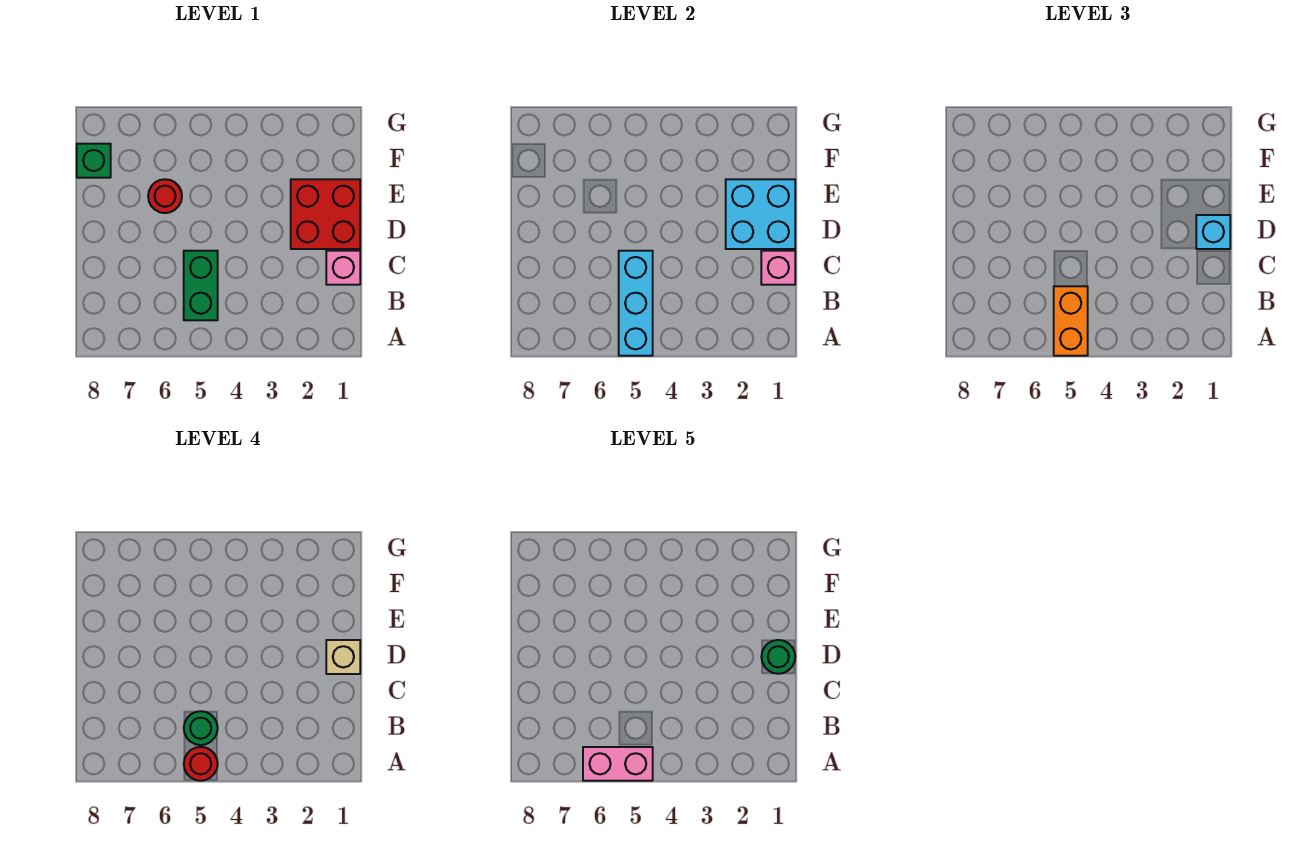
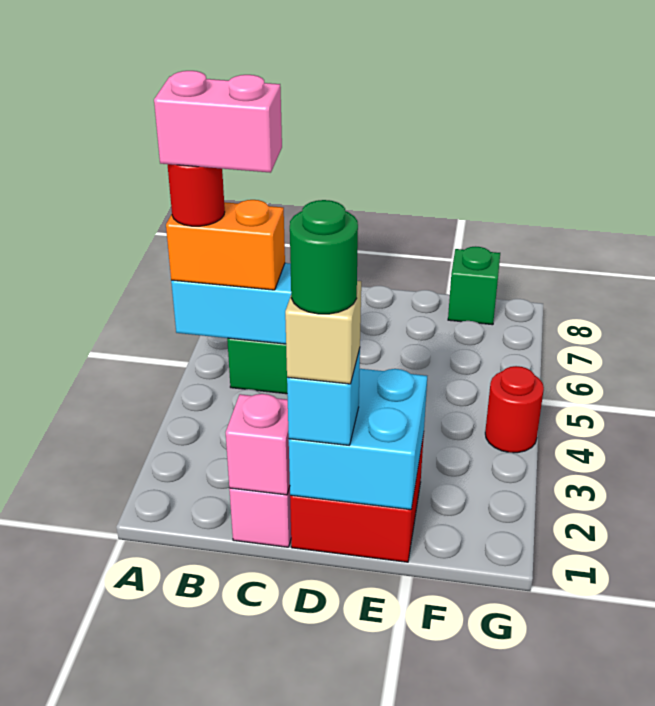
pink 1x2 brick [583,747,653,781] -> pink 1x2 brick turned to [154,71,282,173]
green 1x1 round brick [184,711,218,745] -> none
red 1x1 round brick [148,179,182,213] -> red 1x1 round brick moved to [485,366,544,453]

